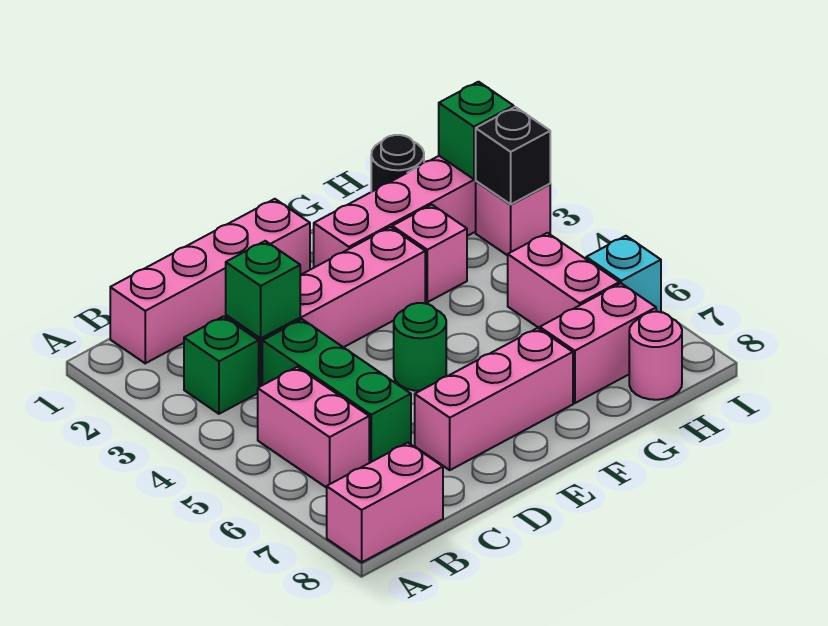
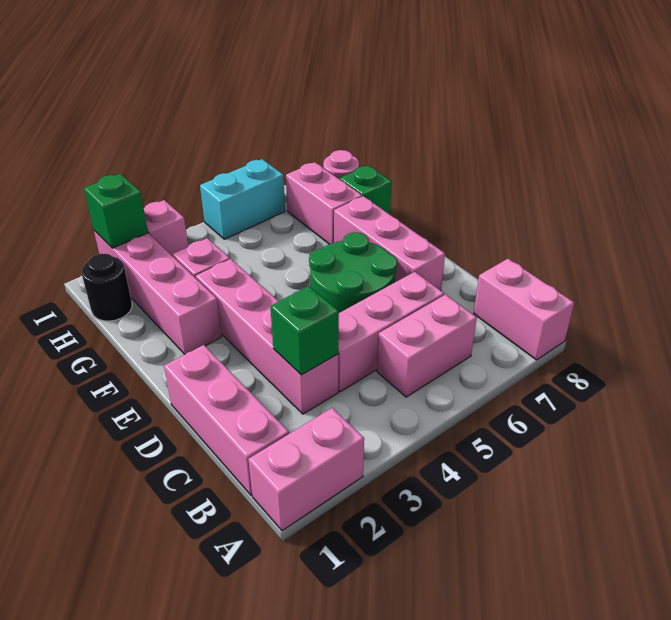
pink 1x4 brick [110,199,310,363] -> pink 1x3 brick [164,345,289,495]
green 1x1 brick [184,316,259,414] -> green 1x1 brick moved to [340,165,392,214]
green 1x3 brick [262,319,411,463] -> pink 1x3 brick [338,272,444,392]
green 1x1 round brick [394,303,446,391] -> green 2x2 round brick [309,232,397,313]
pink 1x2 brick [508,233,619,328] -> pink 1x2 brick moved to [248,408,364,531]
black 1x1 brick [476,107,550,204] -> none
cyan 1x1 brick [586,236,661,312] -> cyan 1x2 brick [200,159,285,239]

